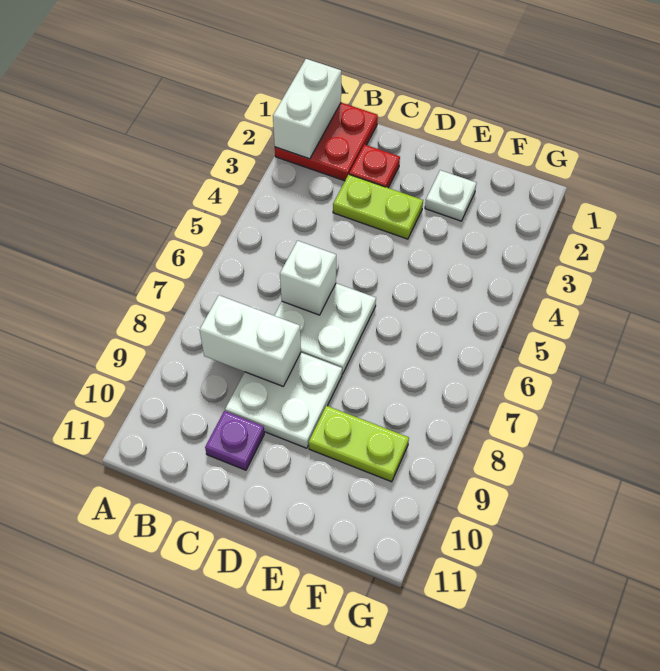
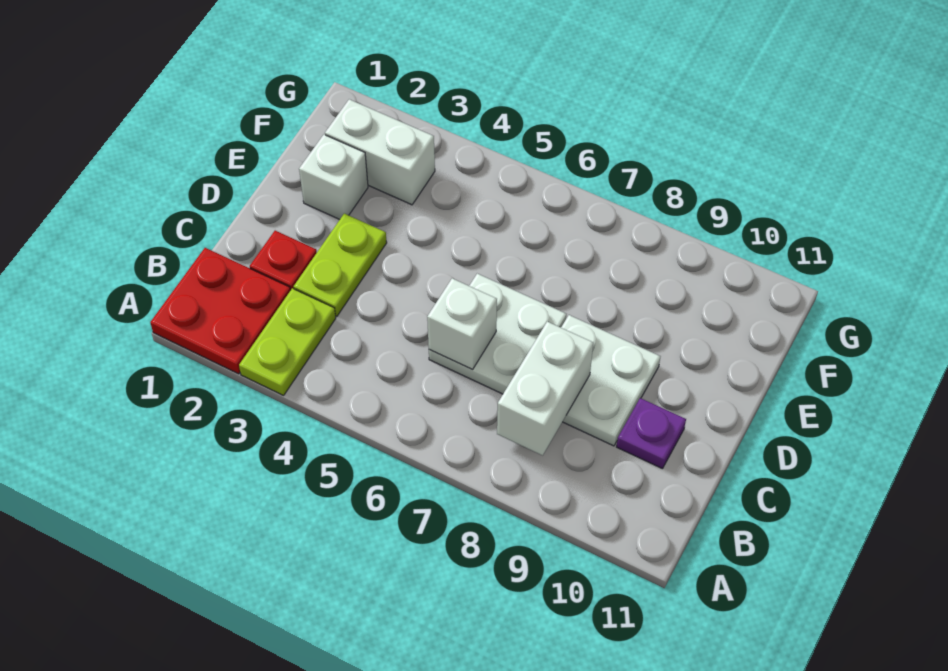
white 1x2 brick [273,59,341,159] -> white 1x2 brick moved to [325,99,435,205]
white 1x1 plate [425,170,476,221] -> white 1x1 brick [299,135,368,219]
lime 1x2 plate [309,406,409,482] -> lime 1x2 plate moved to [239,288,336,395]

